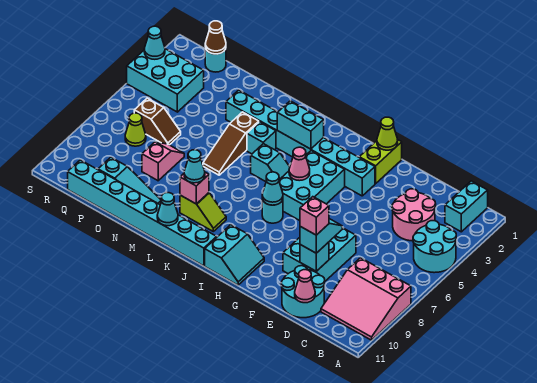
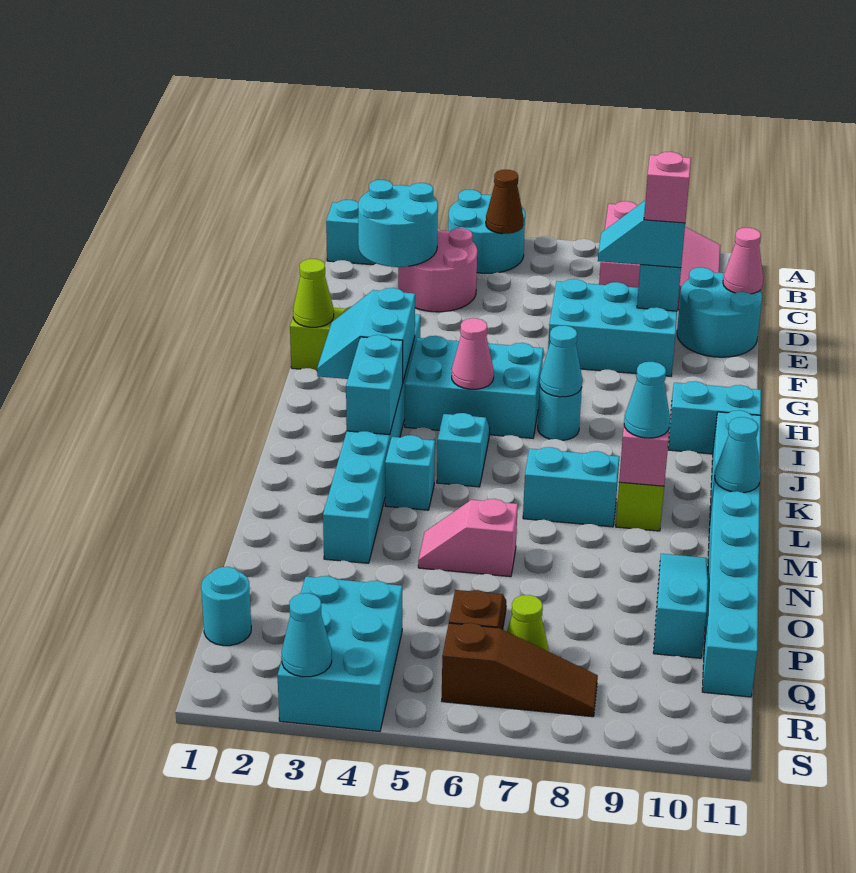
none -> cyan 2x2 round brick [358,180,438,267]
none -> cyan 2x2 slope [317,288,415,381]
none -> cyan 1x2 brick [523,447,619,527]
brown 1x3 slope [203,112,259,175] -> brown 1x3 slope moved to [442,623,598,717]
pink 1x2 slope [142,142,184,181] -> pink 1x2 slope moved to [418,499,518,577]
brown 1x1 cone [205,21,226,54] -> brown 1x1 cone moved to [486,170,524,234]

